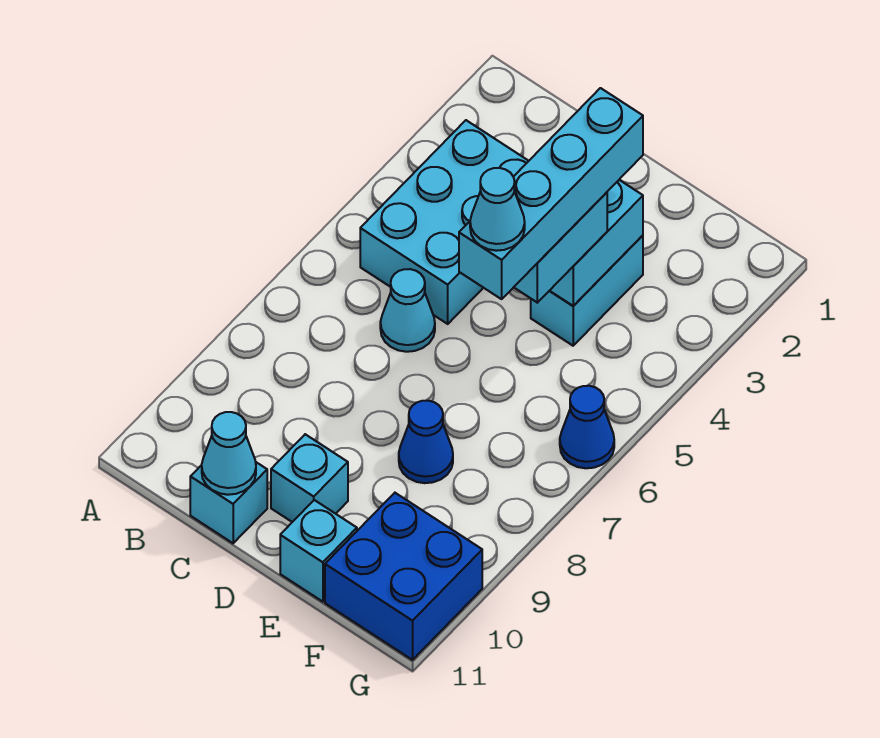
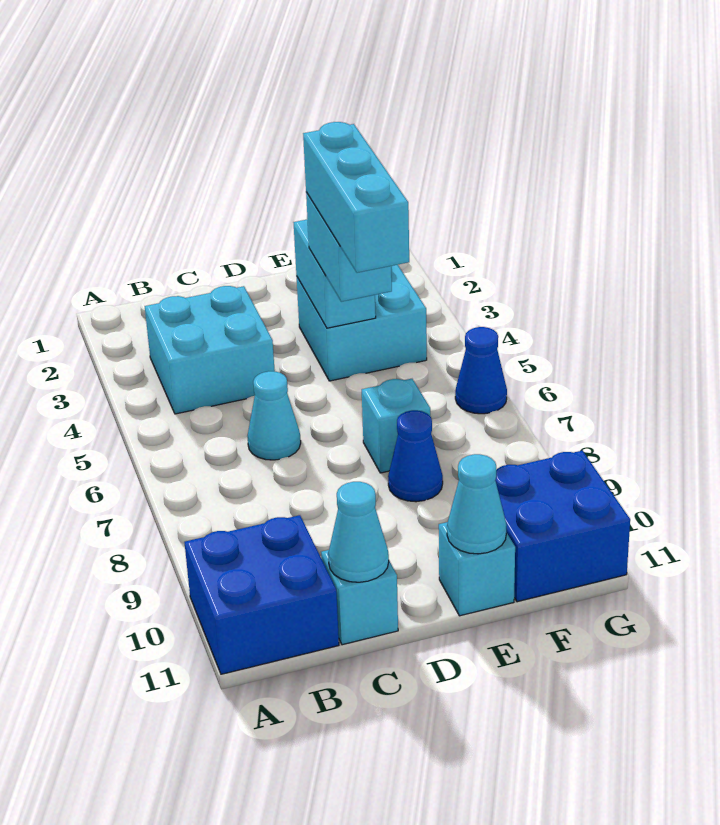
none -> blue 2x2 brick [185,515,339,674]
cyan 2x3 brick [360,120,528,324] -> cyan 2x2 brick [145,286,275,414]
cyan 1x1 brick [271,434,348,522] -> cyan 1x1 brick moved to [362,379,430,473]
cyan 1x2 brick [531,235,643,346] -> cyan 2x2 brick [297,265,427,381]
cyan 1x4 brick [459,88,643,299] -> cyan 1x3 brick [303,122,409,273]
cyan 1x1 cone [470,168,525,251] -> cyan 1x1 cone moved to [447,454,507,554]

